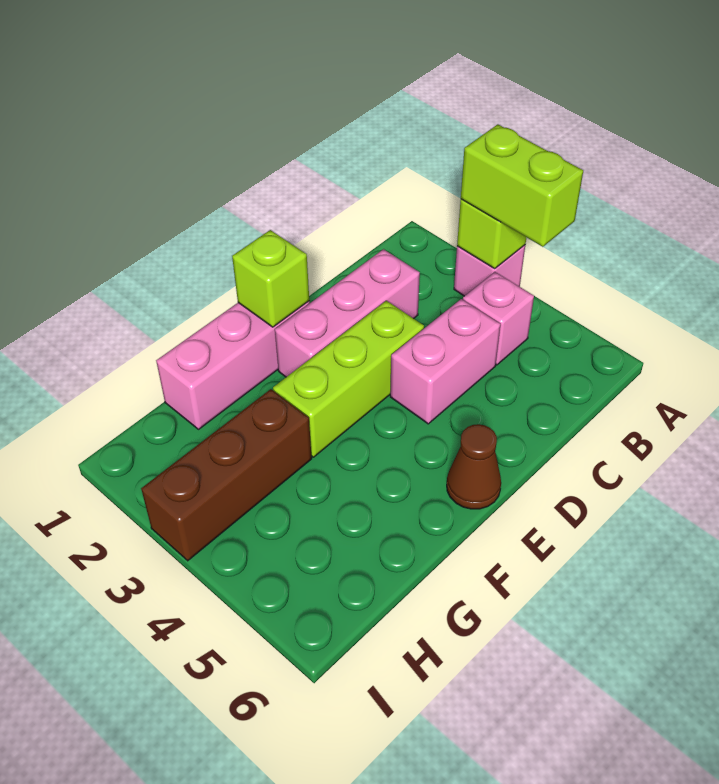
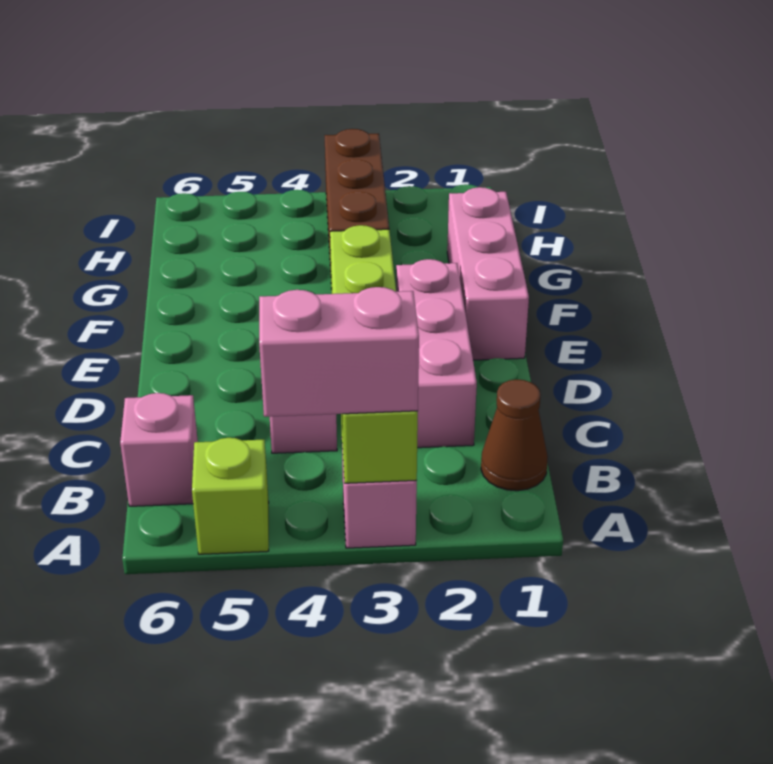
lime 1x2 brick [461,124,583,247] -> pink 1x2 brick [259,287,419,417]
pink 1x1 brick [463,272,534,365] -> pink 1x1 brick moved to [120,393,198,506]
lime 1x1 brick [232,230,309,327] -> lime 1x1 brick moved to [192,438,269,554]
brown 1x1 cone [447,424,501,509] -> brown 1x1 cone moved to [481,380,548,491]

